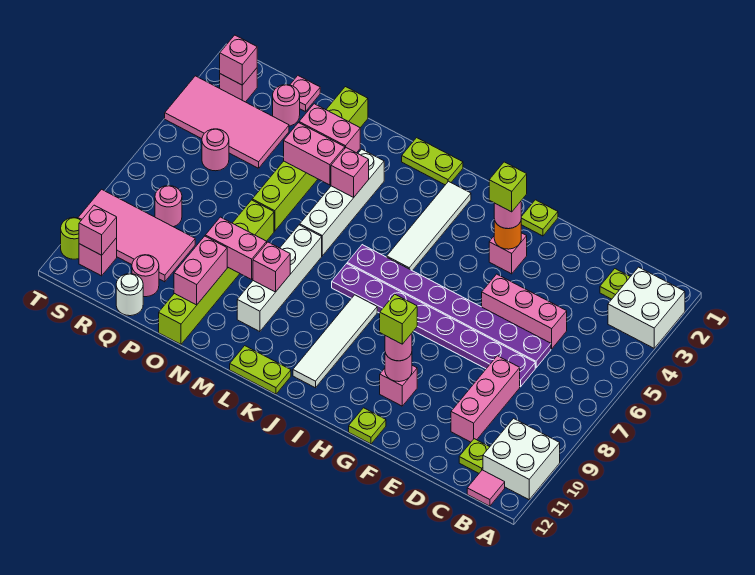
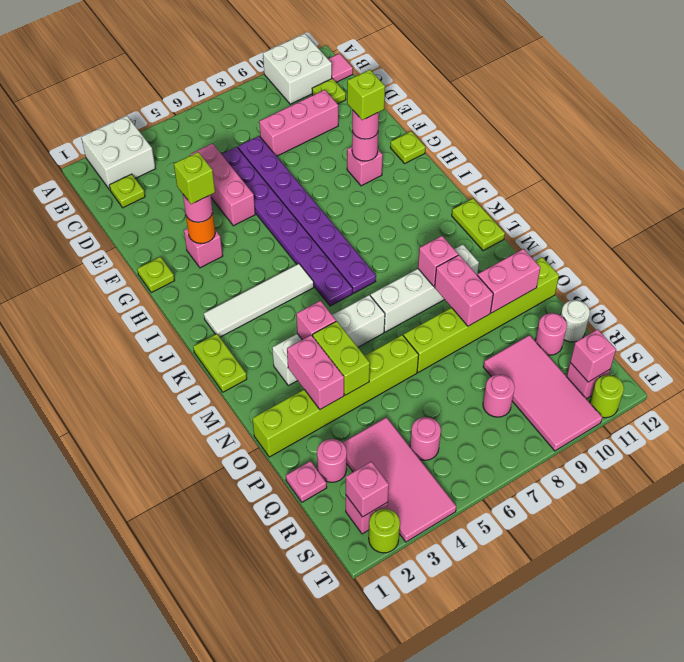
white 1x4 tile [293,295,377,388] -> none
pink 1x2 brick [284,123,345,185] -> lime 1x2 brick [313,321,370,395]
none -> lime 1x1 round brick [369,509,400,553]

